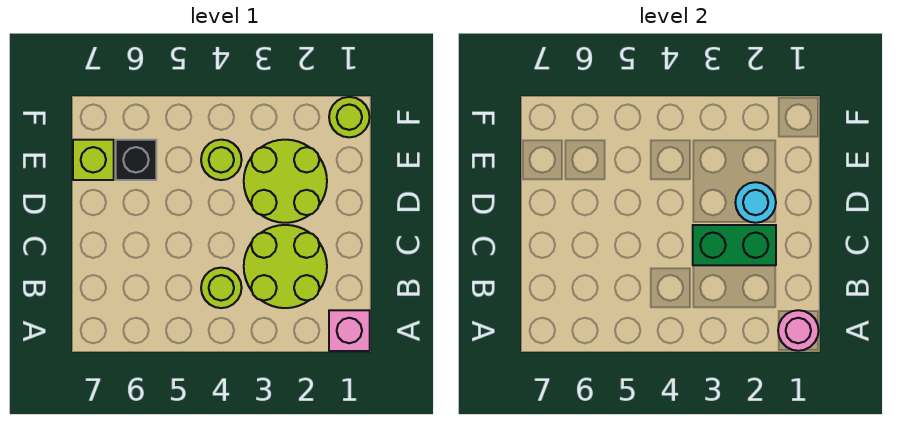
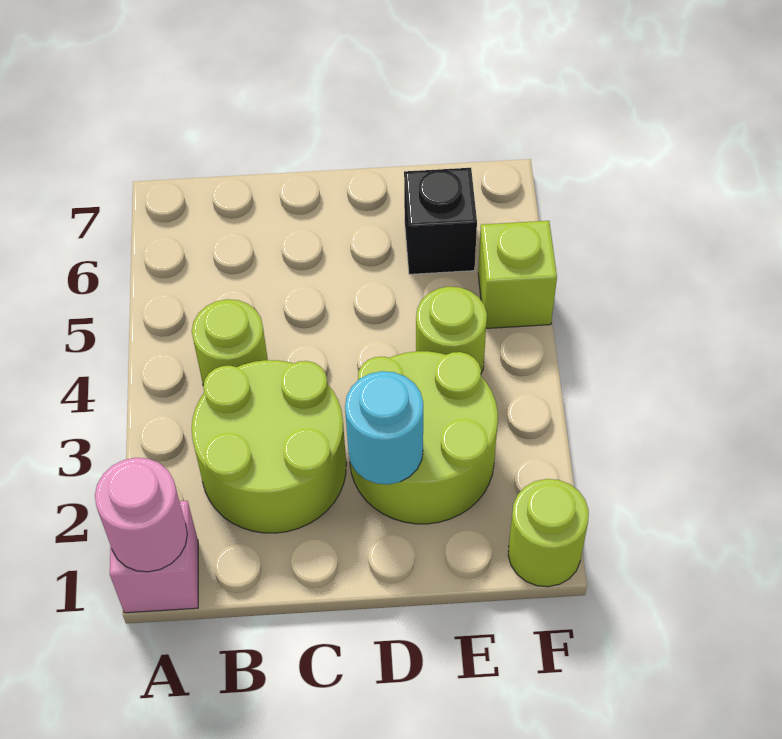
green 1x2 brick [693,225,776,265] -> none
lime 1x1 brick [73,140,114,180] -> lime 1x1 brick moved to [478,221,557,328]

